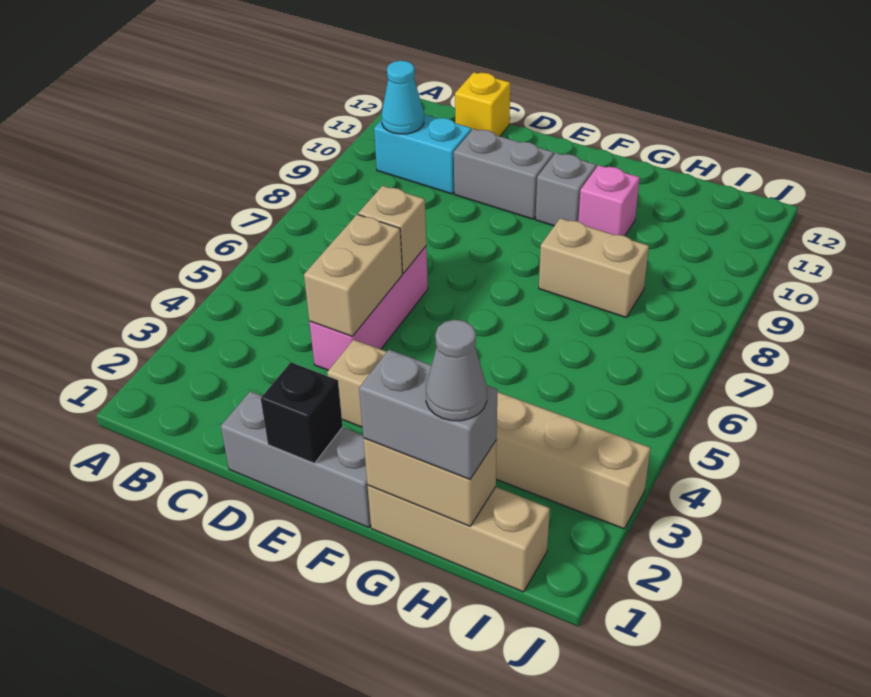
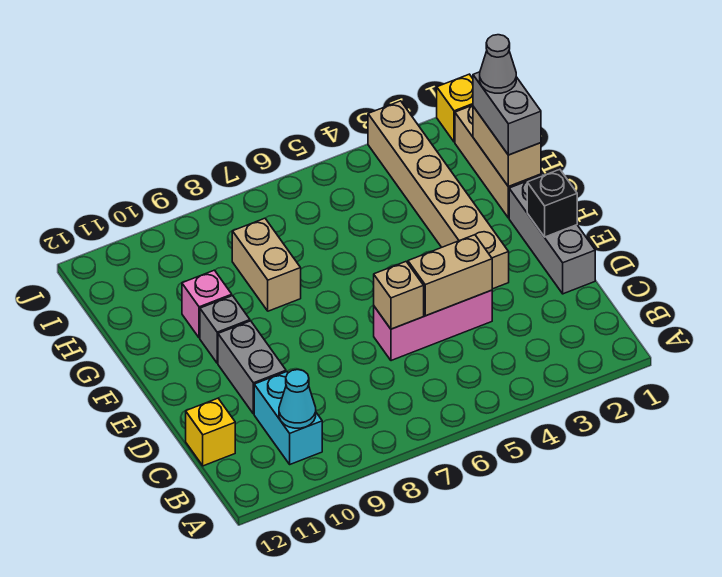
none -> yellow 1x1 brick [437,74,473,142]

